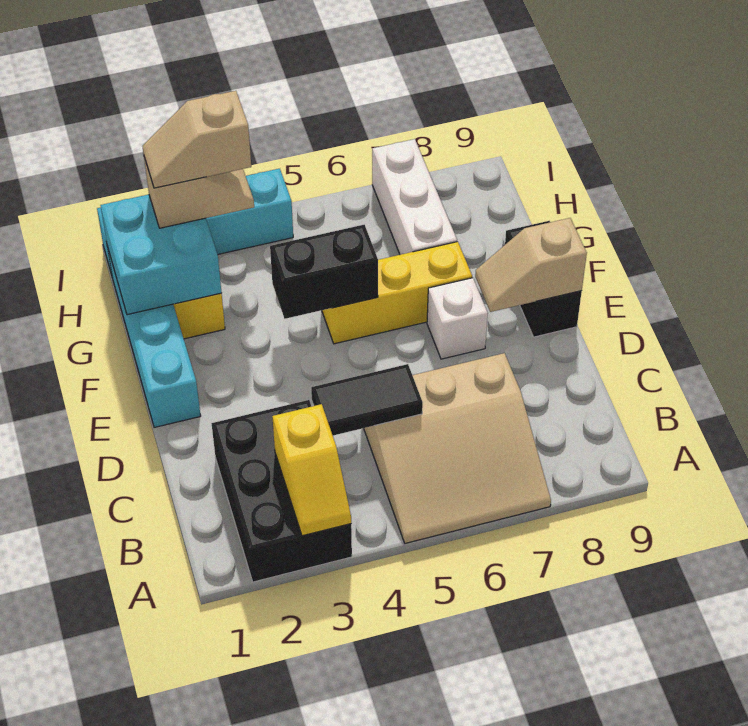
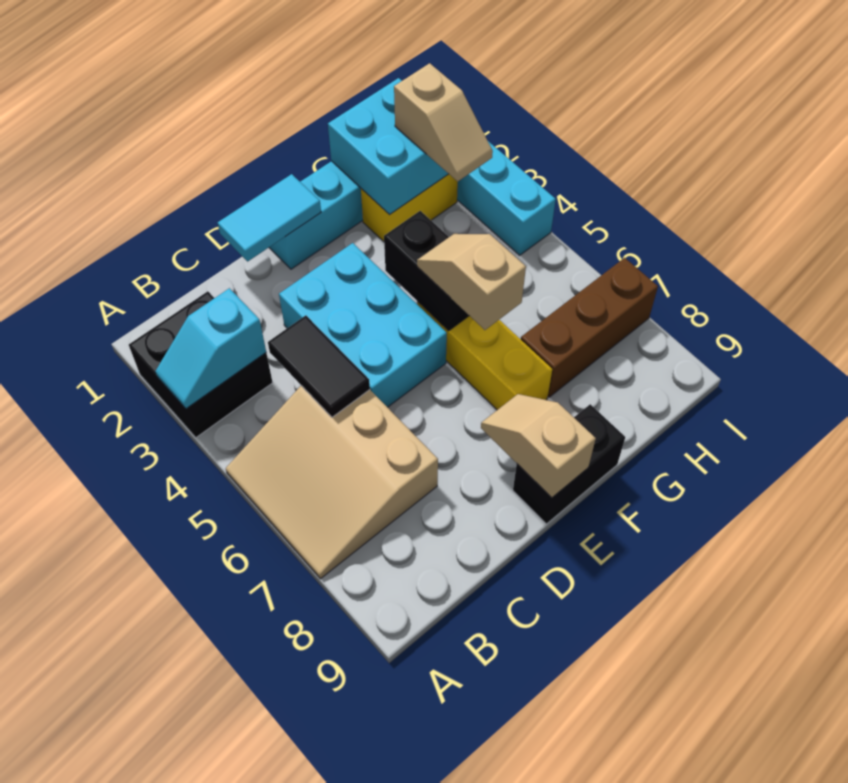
black 2x3 brick [211,400,352,582] -> black 2x2 brick [129,291,273,438]
yellow 1x2 slope [272,404,351,536] -> cyan 1x2 slope [156,288,266,409]
none -> cyan 1x2 tile [218,174,321,262]
none -> cyan 2x3 brick [279,243,447,407]
white 1x1 brick [427,278,488,359] -> none
white 1x3 brick [372,139,457,255] -> brown 1x3 brick [521,258,658,397]
tan 1x2 slope [142,91,251,188] -> tan 1x2 slope moved to [417,234,526,330]

